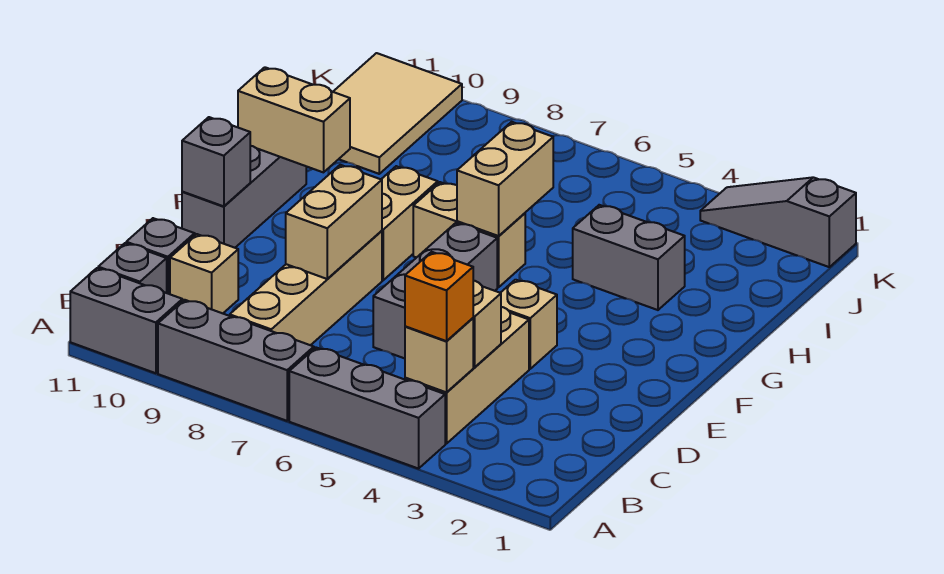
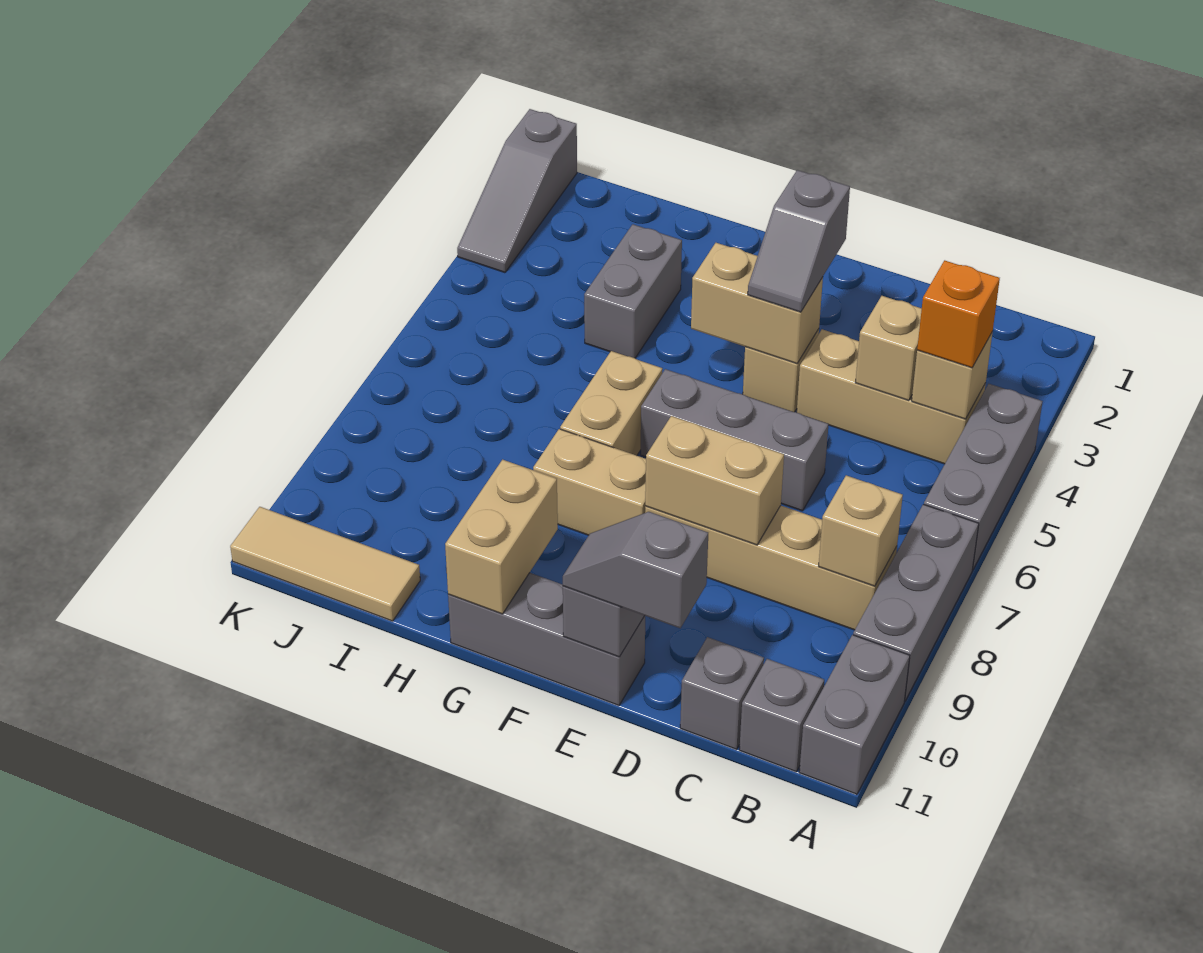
tan 1x1 brick [170,234,238,313] -> tan 1x1 brick moved to [819,475,903,586]
none -> grey 1x2 slope [563,512,708,628]
none -> grey 1x2 slope [748,170,850,312]
tan 1x2 brick [457,122,553,236] -> tan 1x2 brick moved to [691,243,823,364]
tan 2x3 tile [333,53,462,174] -> tan 1x3 tile [230,507,420,621]

